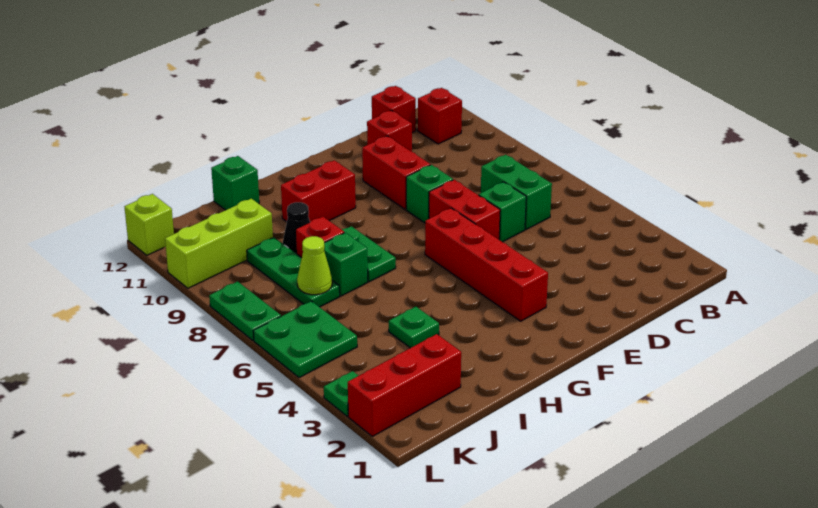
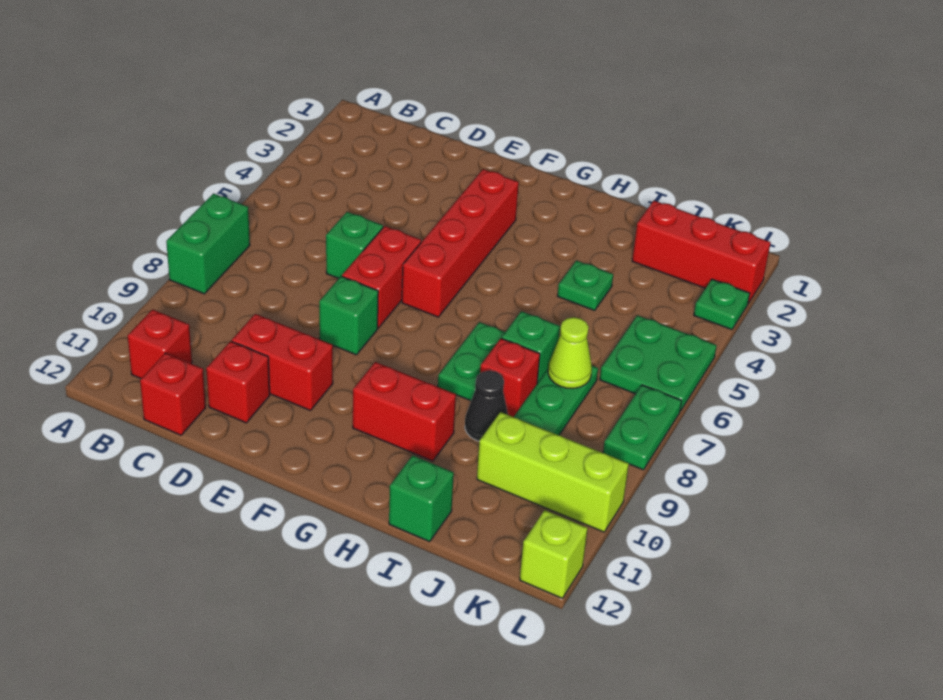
green 1x2 brick [481,155,552,230] -> green 1x2 brick moved to [166,194,250,294]
red 1x2 brick [362,136,430,209] -> red 1x2 brick turned to [232,314,333,411]

